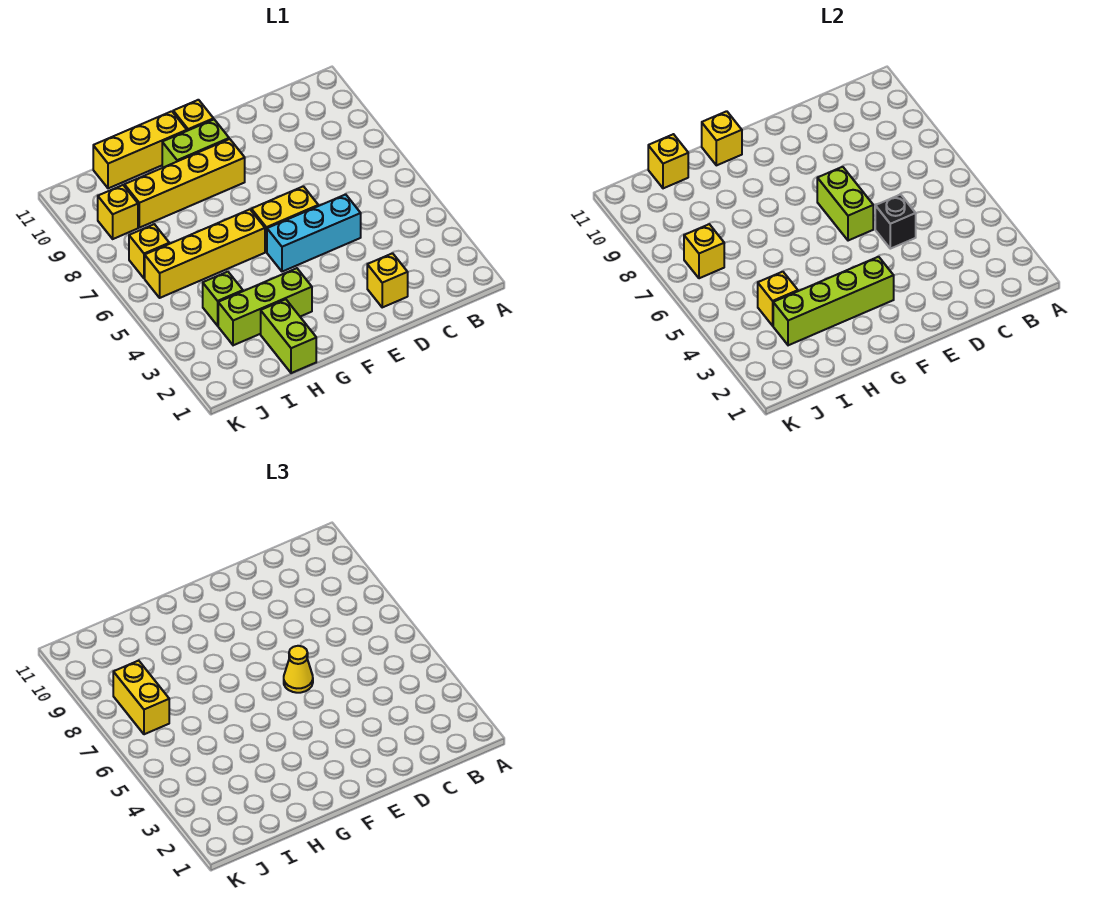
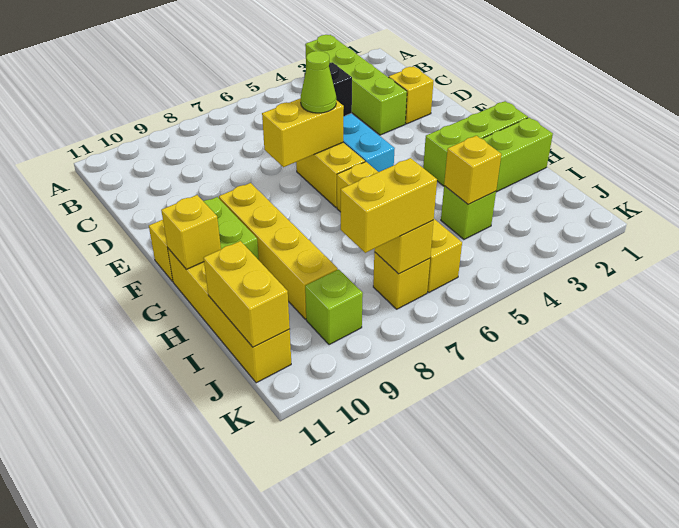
lime 1x2 brick [817,167,873,241] -> yellow 1x2 brick [262,98,344,167]
yellow 1x1 cone [284,646,313,693] -> lime 1x1 cone [301,51,336,113]
lime 1x4 brick [773,257,894,345] -> lime 1x4 brick moved to [305,35,407,135]
lime 1x3 brick [218,268,312,345] -> lime 1x3 brick turned to [423,101,528,186]
yellow 1x3 brick [93,111,187,188] -> yellow 1x4 brick [168,249,291,383]
yellow 1x1 brick [648,134,688,188] -> yellow 1x2 brick [204,241,290,347]
yellow 1x1 brick [98,185,138,239] -> lime 1x1 brick [305,269,363,345]

